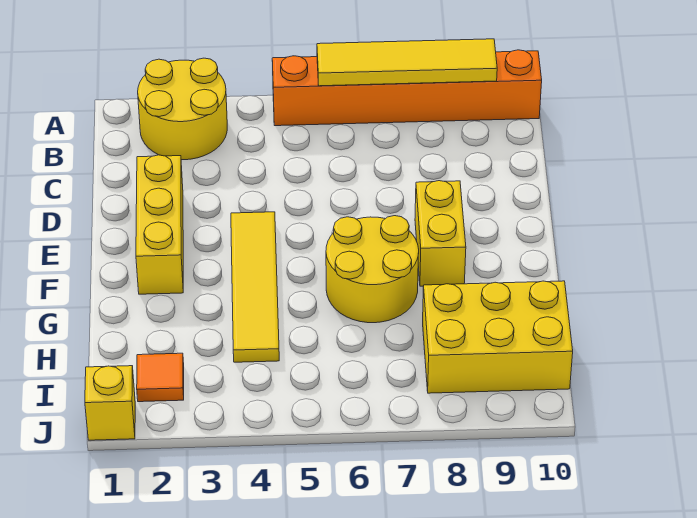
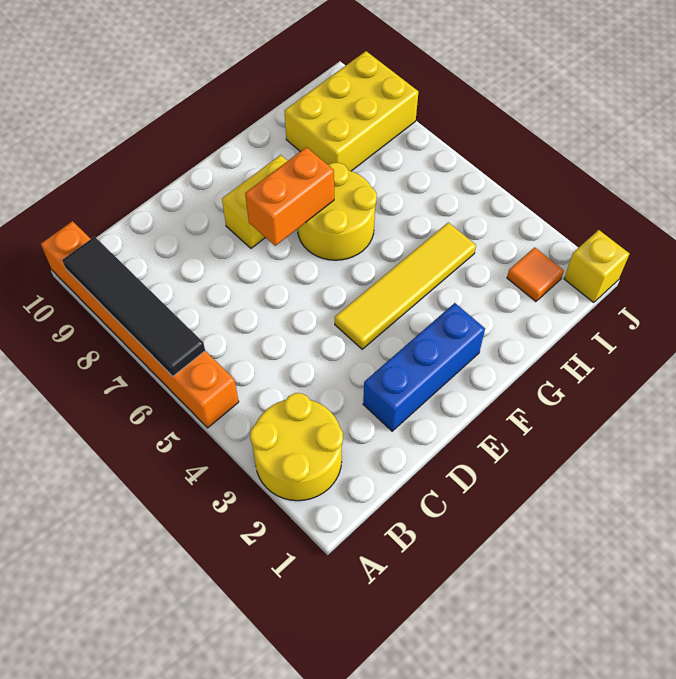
yellow 1x4 tile [317,39,497,86] -> black 1x4 tile [62,237,205,376]
yellow 1x3 brick [136,155,183,294] -> blue 1x3 brick [363,303,485,431]
none -> orange 1x2 brick [245,147,334,246]
yellow 2x3 brick [423,281,573,393] -> yellow 2x3 brick turned to [285,51,418,171]

